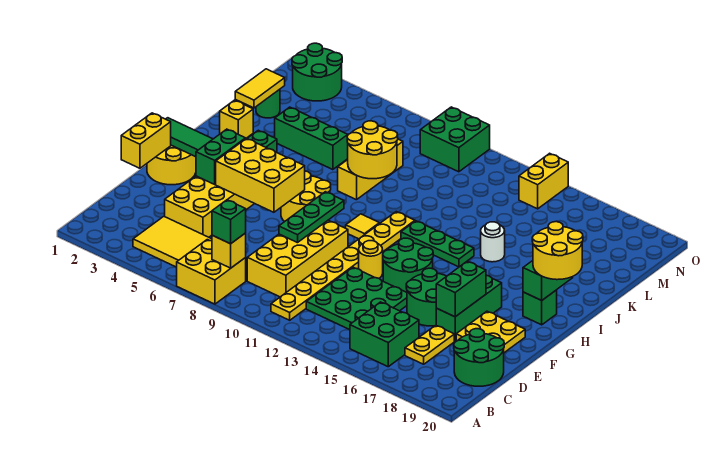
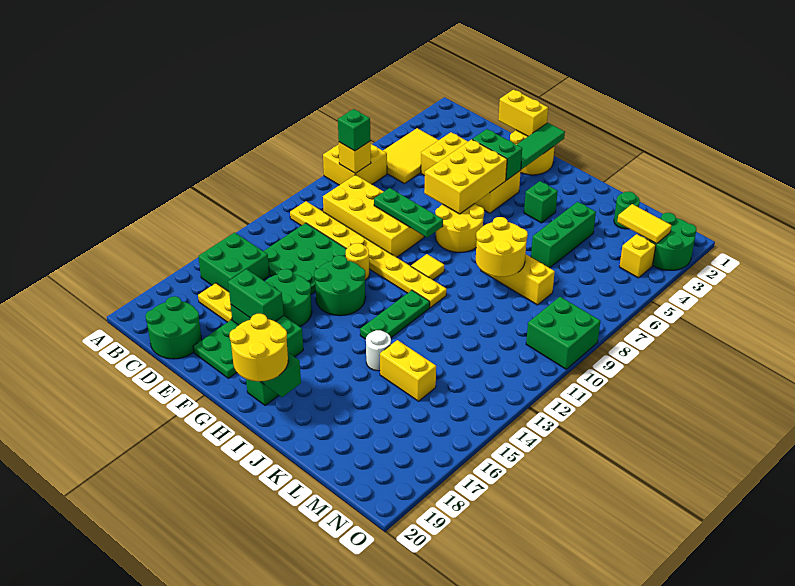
yellow 2x2 plate [456,311,525,353] -> green 2x2 plate [193,320,238,378]
yellow 1x1 brick [220,100,253,138] -> yellow 1x1 brick moved to [619,234,656,278]
yellow 1x2 tile [235,69,285,108] -> yellow 1x2 tile moved to [617,204,672,244]
yellow 1x2 brick [519,153,568,209] -> yellow 1x2 brick moved to [380,340,436,401]

